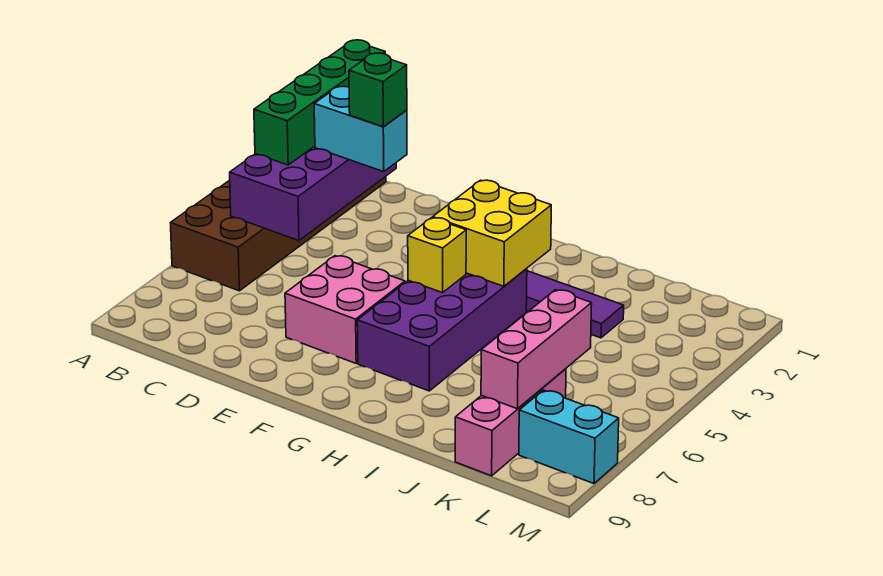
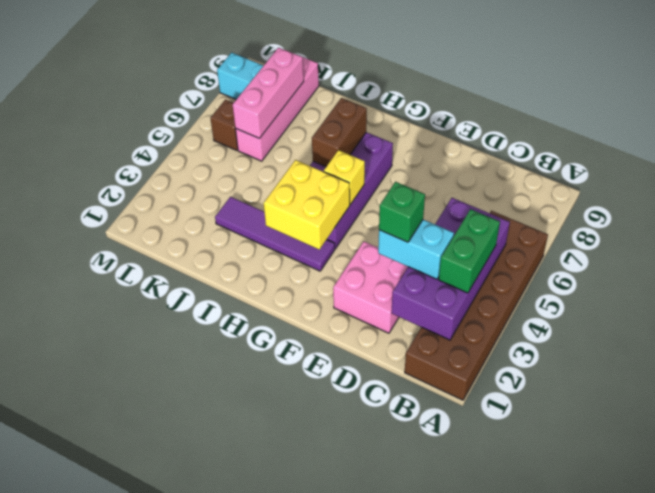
green 1x4 brick [254,40,385,165] -> green 1x2 brick [439,209,500,293]
pink 2x2 brick [285,256,405,363] -> pink 2x2 brick moved to [333,242,408,333]
none -> brown 1x2 brick [312,98,367,167]
pink 1x3 brick [455,369,566,476] -> pink 1x4 brick [235,57,319,161]
none -> brown 1x1 brick [210,100,238,150]

